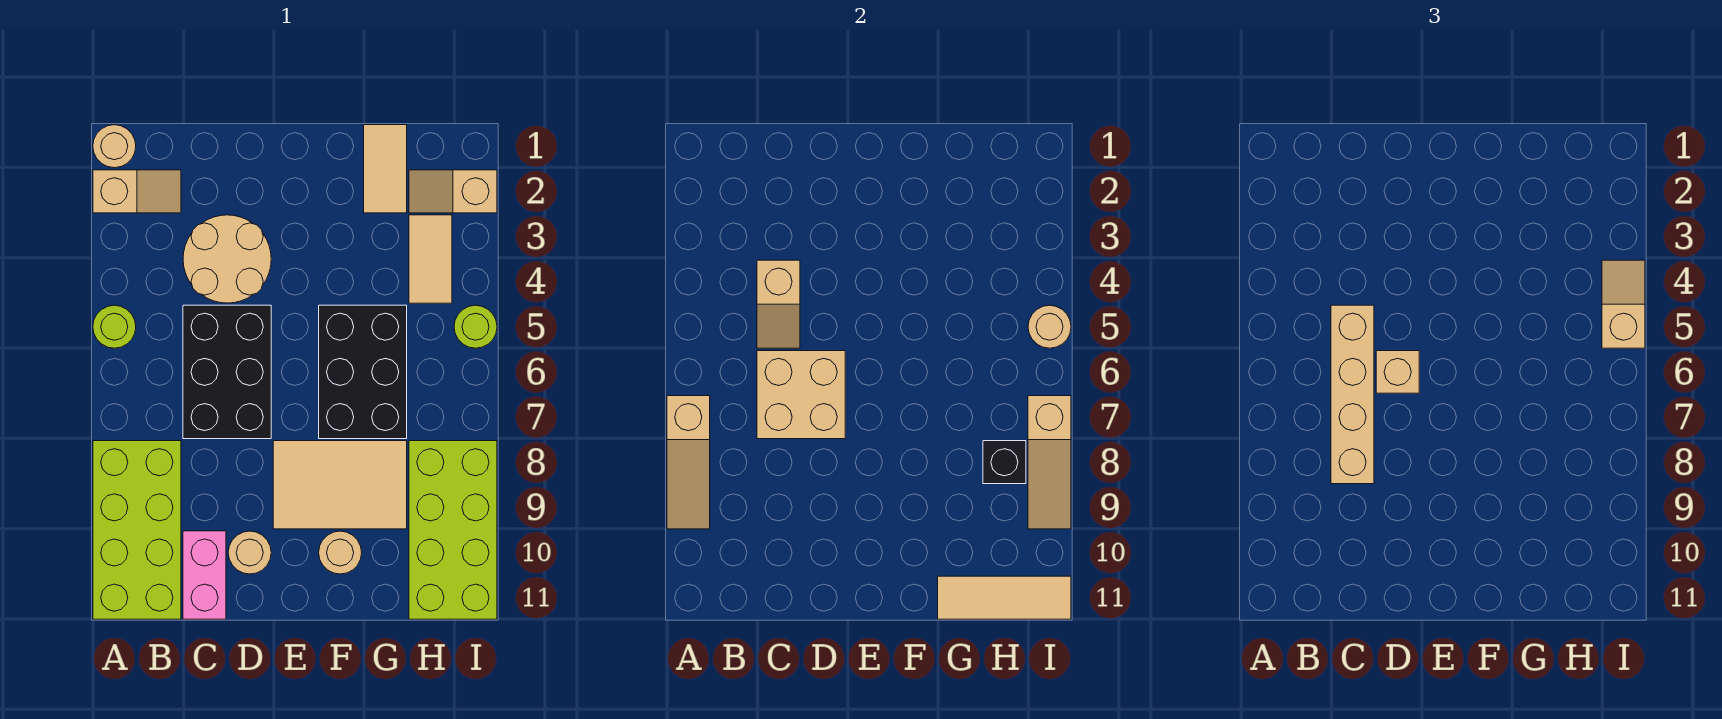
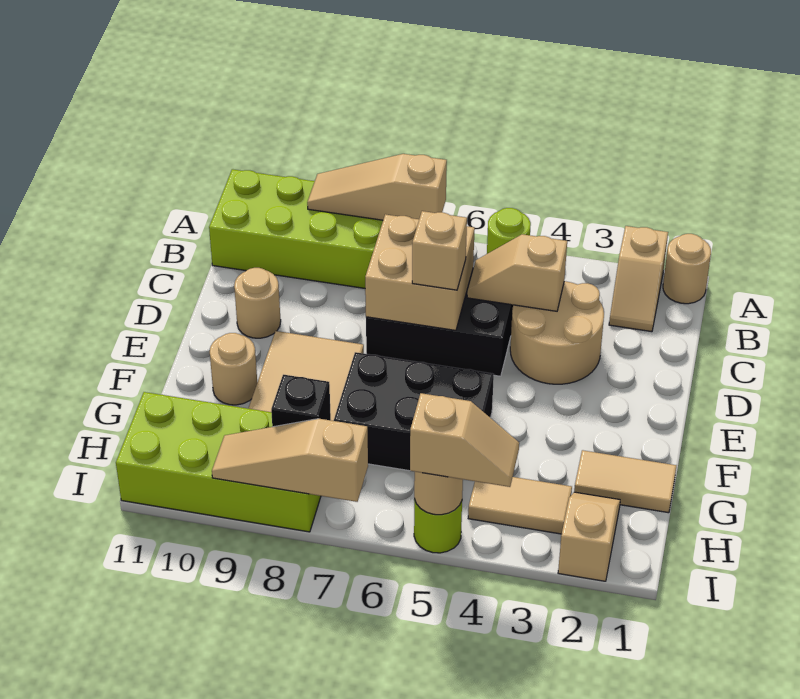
tan 1x4 brick [1331,305,1374,484] -> none
pink 1x2 brick [183,531,226,619] -> none
tan 1x3 tile [938,576,1071,619] -> none

